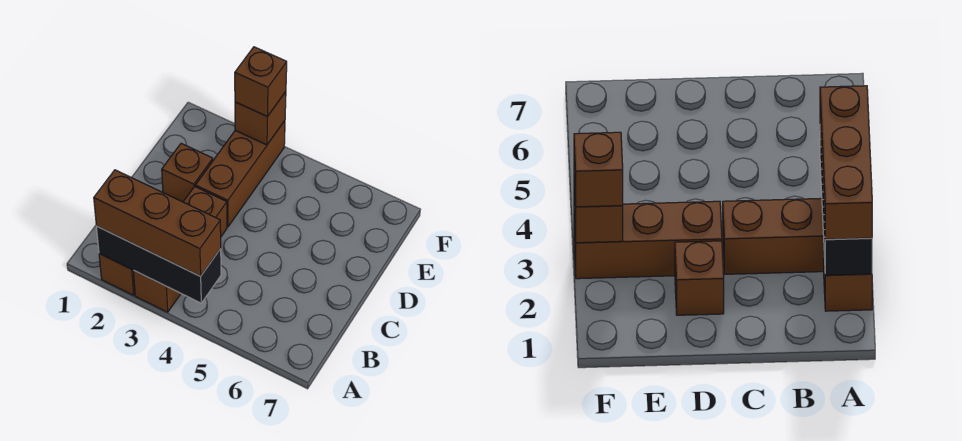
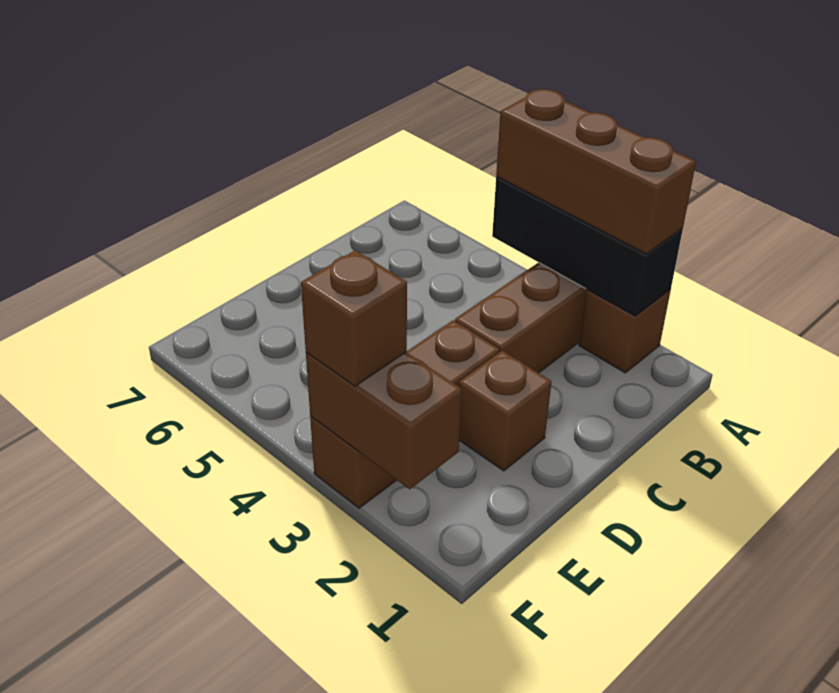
brown 1x1 brick [235,92,286,145] -> brown 1x2 brick [306,352,462,489]

